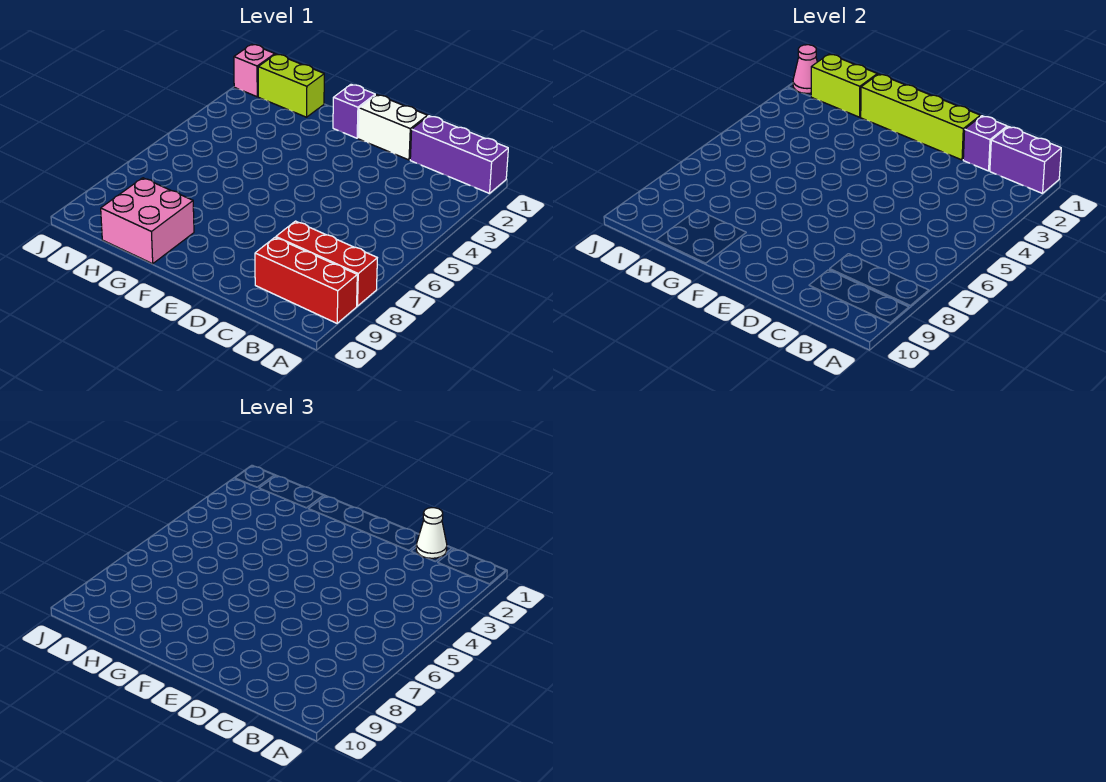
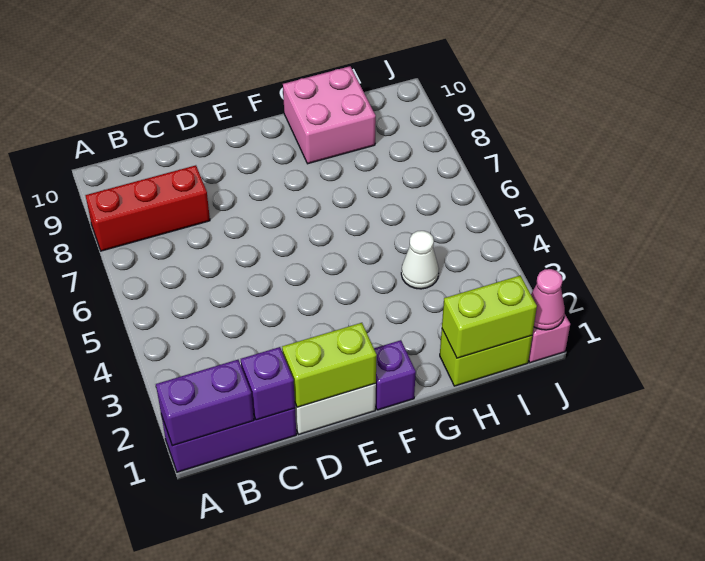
red 1x3 brick [255,238,357,323] -> none
white 1x1 cone [416,508,447,558] -> white 1x1 cone moved to [401,231,439,289]
lime 1x4 brick [861,74,981,160] -> lime 1x2 brick [282,323,377,407]

